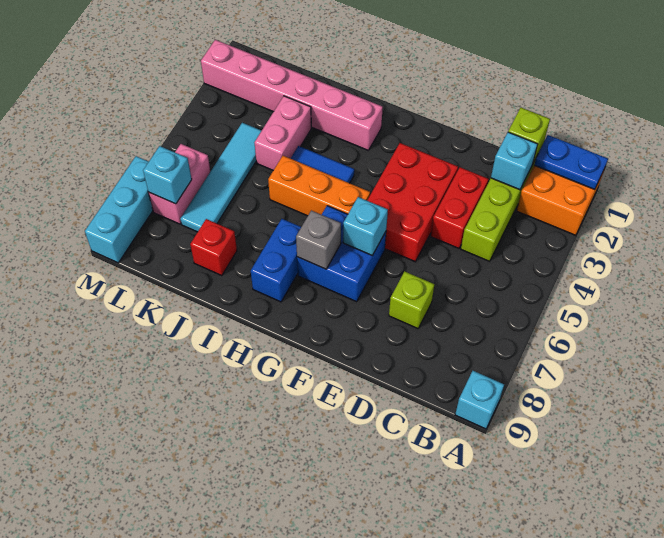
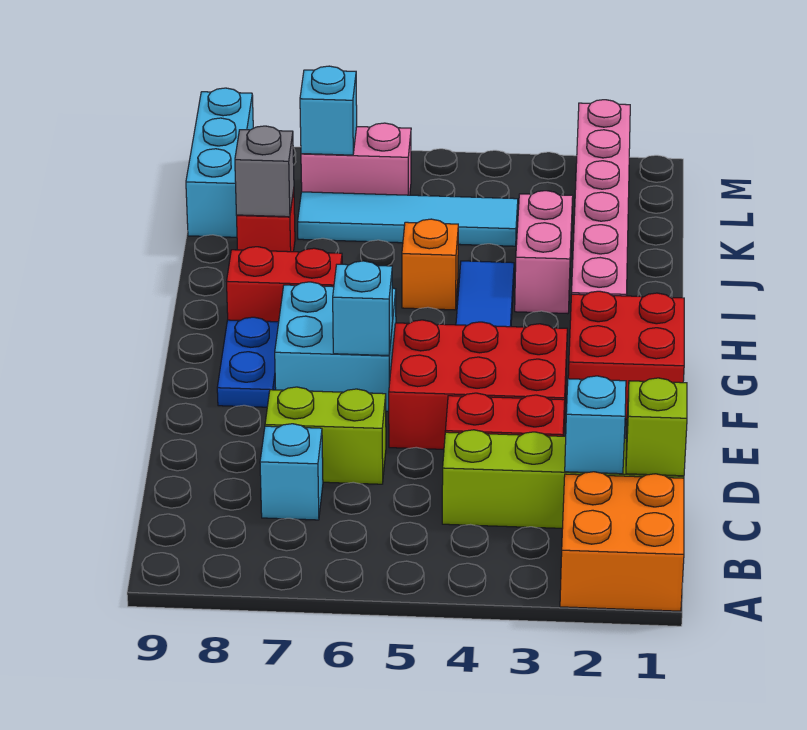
blue 1x2 plate [534,135,608,190] -> blue 1x2 plate moved to [217,317,279,407]
cyan 1x1 brick [455,371,504,429] -> cyan 1x1 brick moved to [260,424,323,520]
lime 1x1 brick [389,271,434,329] -> lime 1x2 brick [265,387,386,484]
none -> red 2x2 brick [568,291,684,419]
blue 2x2 brick [297,206,386,302] -> cyan 2x2 brick [275,282,396,411]
orange 1x3 brick [268,156,370,216] -> orange 1x1 brick [402,219,458,310]
grey 1x1 brick [296,210,341,269] -> grey 1x1 brick moved to [235,126,294,217]
blue 1x2 brick [251,219,301,302] -> red 1x2 brick [227,247,342,322]
pink 1x2 brick [255,96,311,170] -> pink 1x2 brick turned to [515,191,573,314]
cyan 1x3 brick [85,156,153,263] -> cyan 1x3 brick turned to [186,88,253,237]

